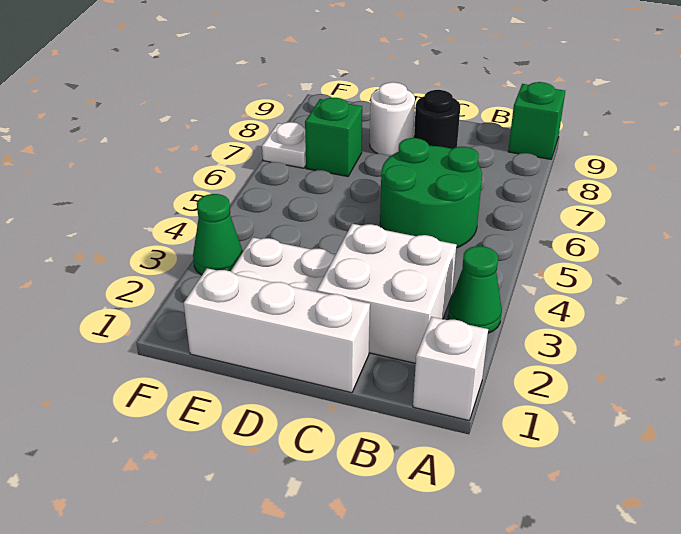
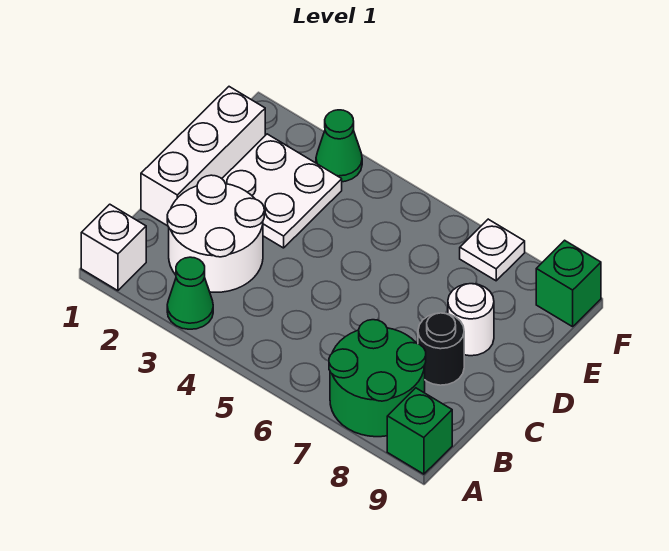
white 2x2 brick [317,224,457,363] -> white 2x2 round brick [167,175,264,292]
green 2x2 round brick [380,138,482,248] -> green 2x2 round brick moved to [329,320,426,437]
green 1x1 brick [305,98,362,177] -> green 1x1 brick moved to [536,240,601,327]

